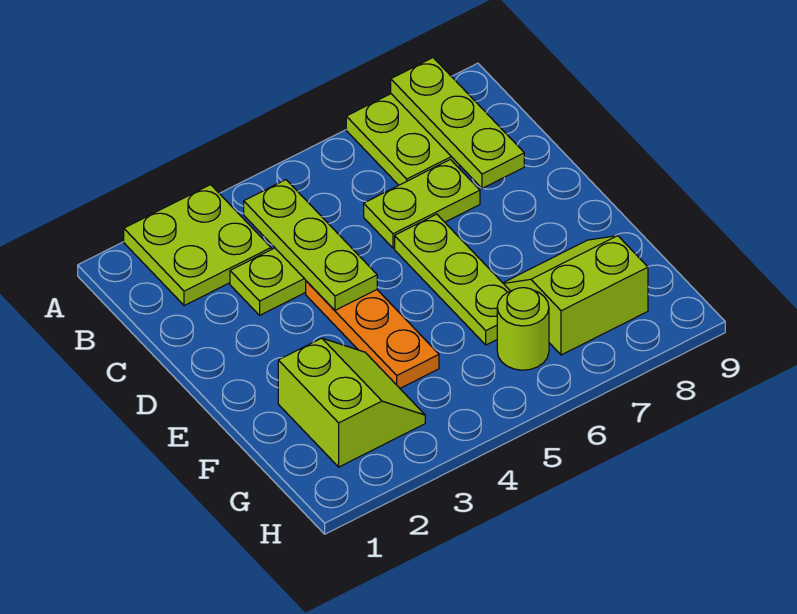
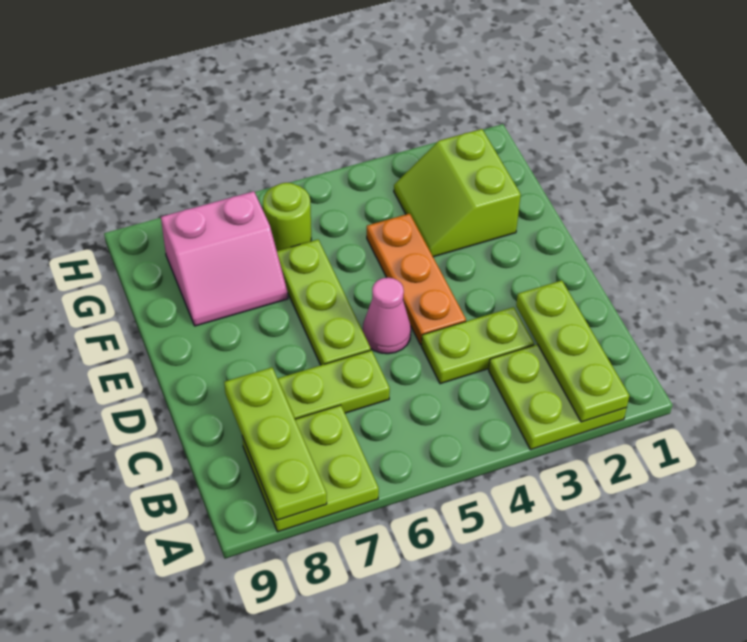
lime 1x3 plate [244,180,377,310] -> lime 1x3 plate moved to [516,280,629,422]
none -> pink 1x1 cone [363,278,411,354]
lime 2x2 slope [503,236,648,355] -> pink 2x2 slope [161,191,288,326]

